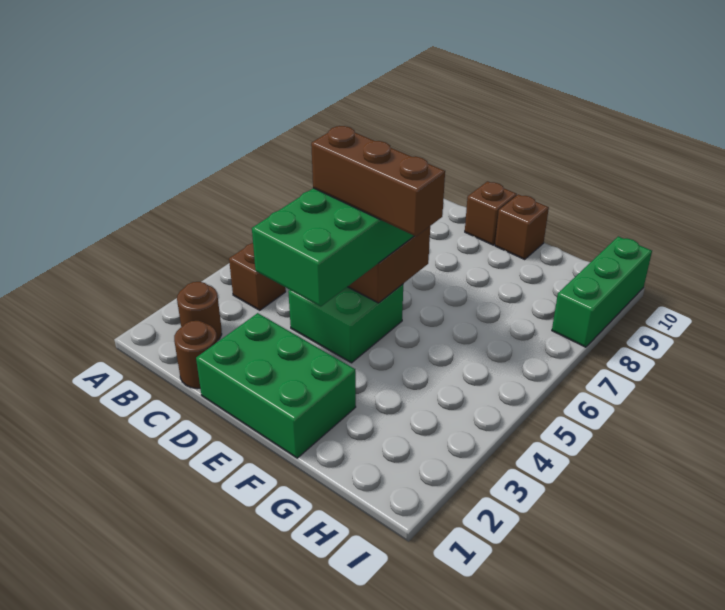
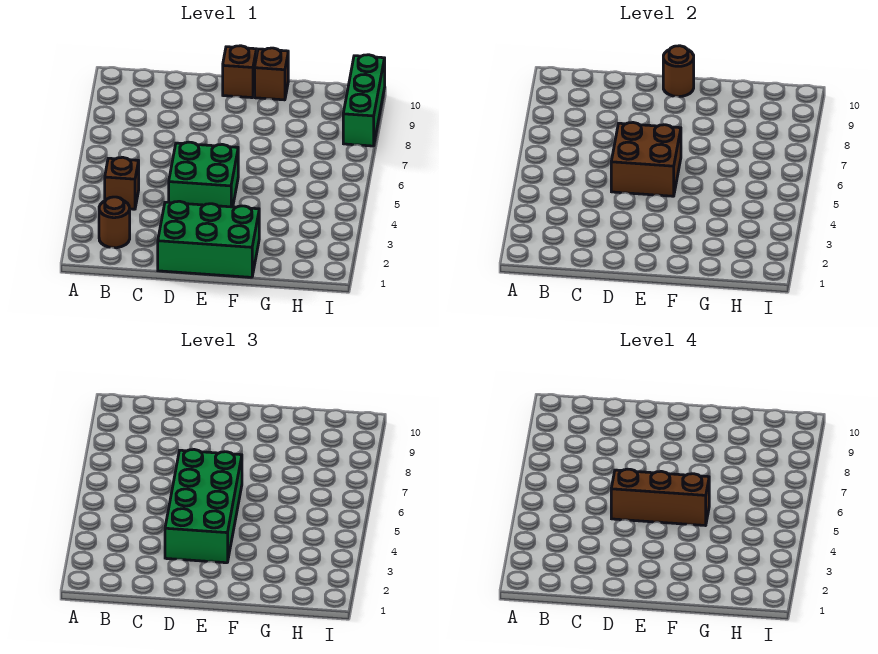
brown 1x1 round brick [174,321,217,389] -> brown 1x1 round brick moved to [663,46,694,97]

